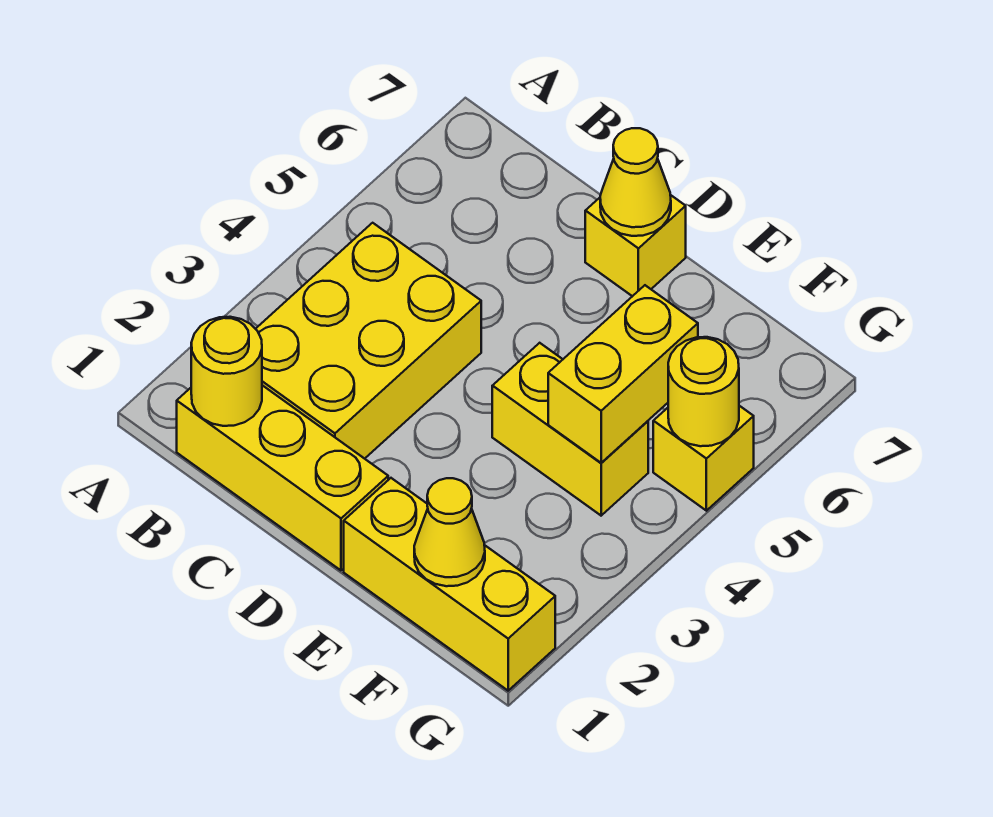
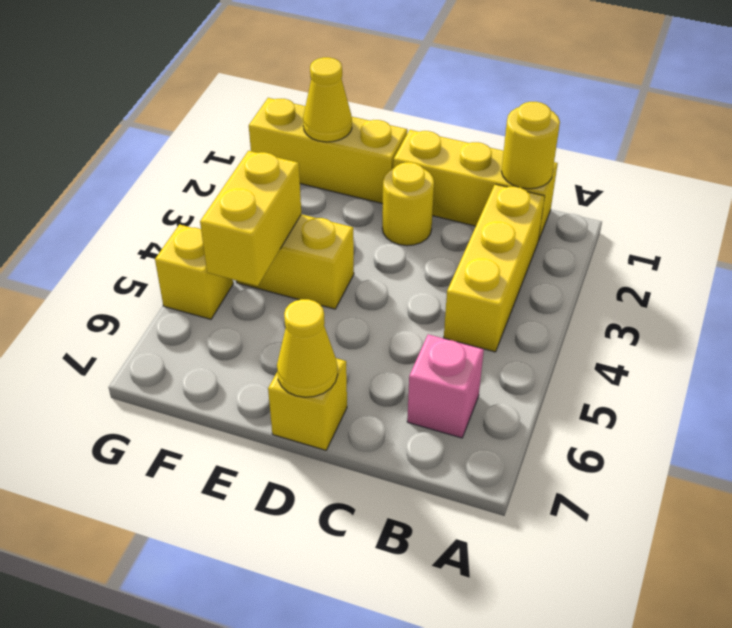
yellow 2x3 brick [256,223,481,459] -> yellow 1x3 brick [444,184,545,352]
none -> pink 1x1 brick [407,334,484,438]
yellow 1x1 round brick [668,337,739,446] -> yellow 1x1 round brick moved to [382,162,434,246]

